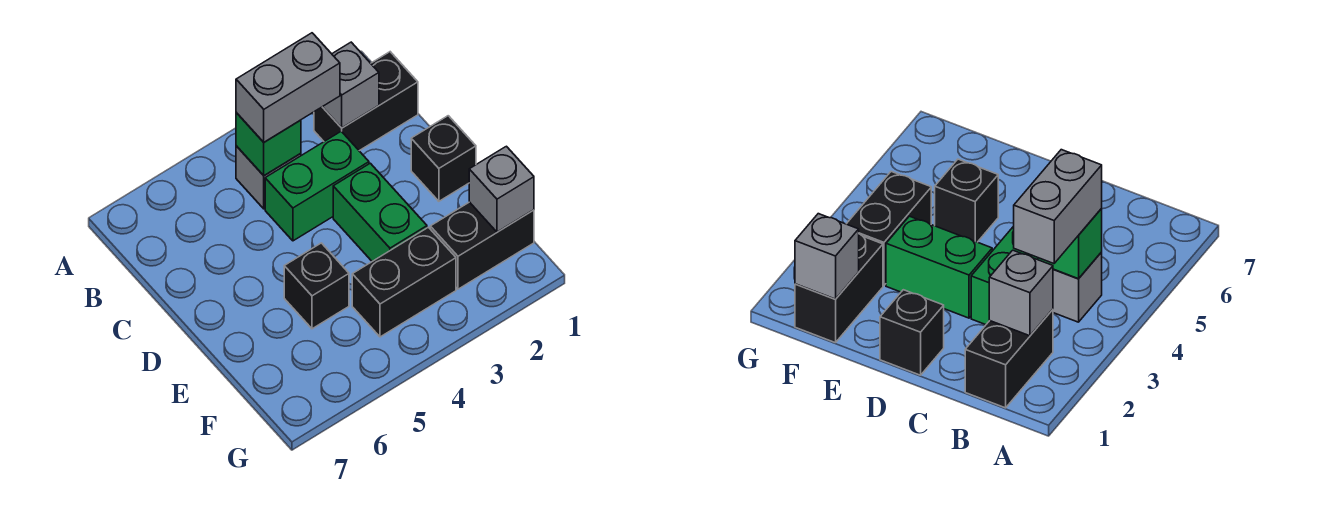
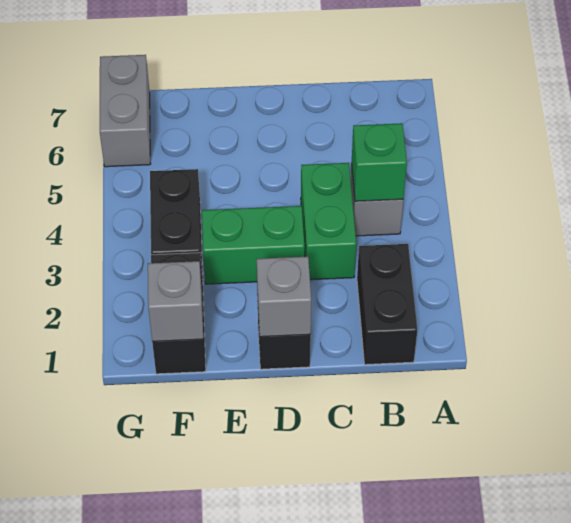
grey 1x1 brick [323,42,379,128] -> grey 1x1 brick moved to [257,256,311,337]
grey 1x2 brick [236,33,340,142] -> grey 1x2 brick moved to [100,55,151,167]
black 1x1 brick [284,243,349,329] -> none

